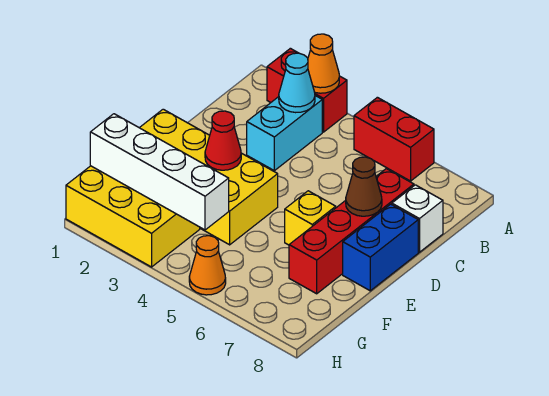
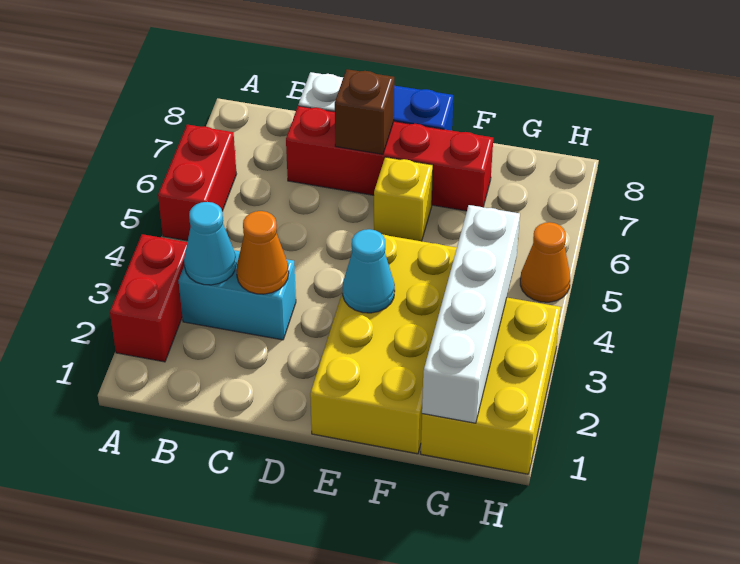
orange 1x1 cone [308,34,339,93] -> orange 1x1 cone moved to [236,211,289,294]
brown 1x1 cone [346,157,382,216] -> brown 1x1 brick [335,69,394,154]
red 1x1 cone [205,111,241,170] -> cyan 1x1 cone [343,229,395,313]

